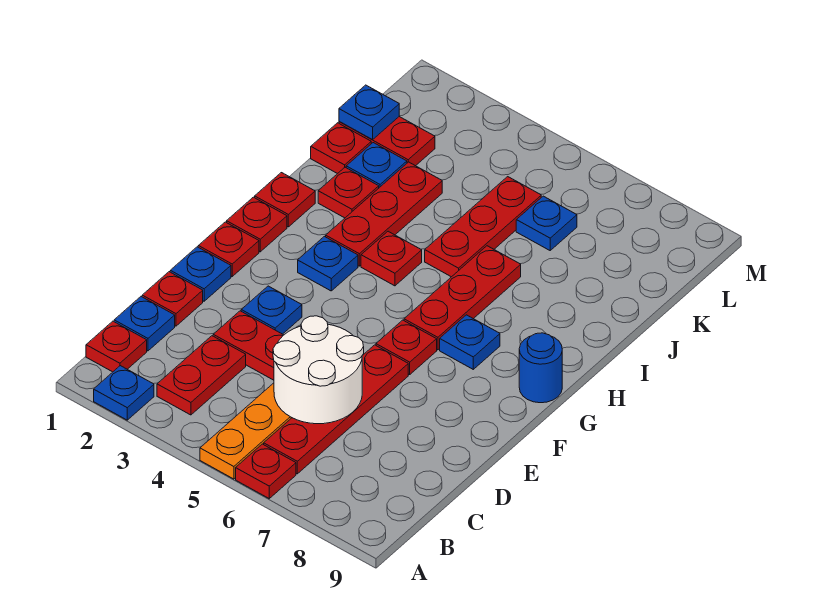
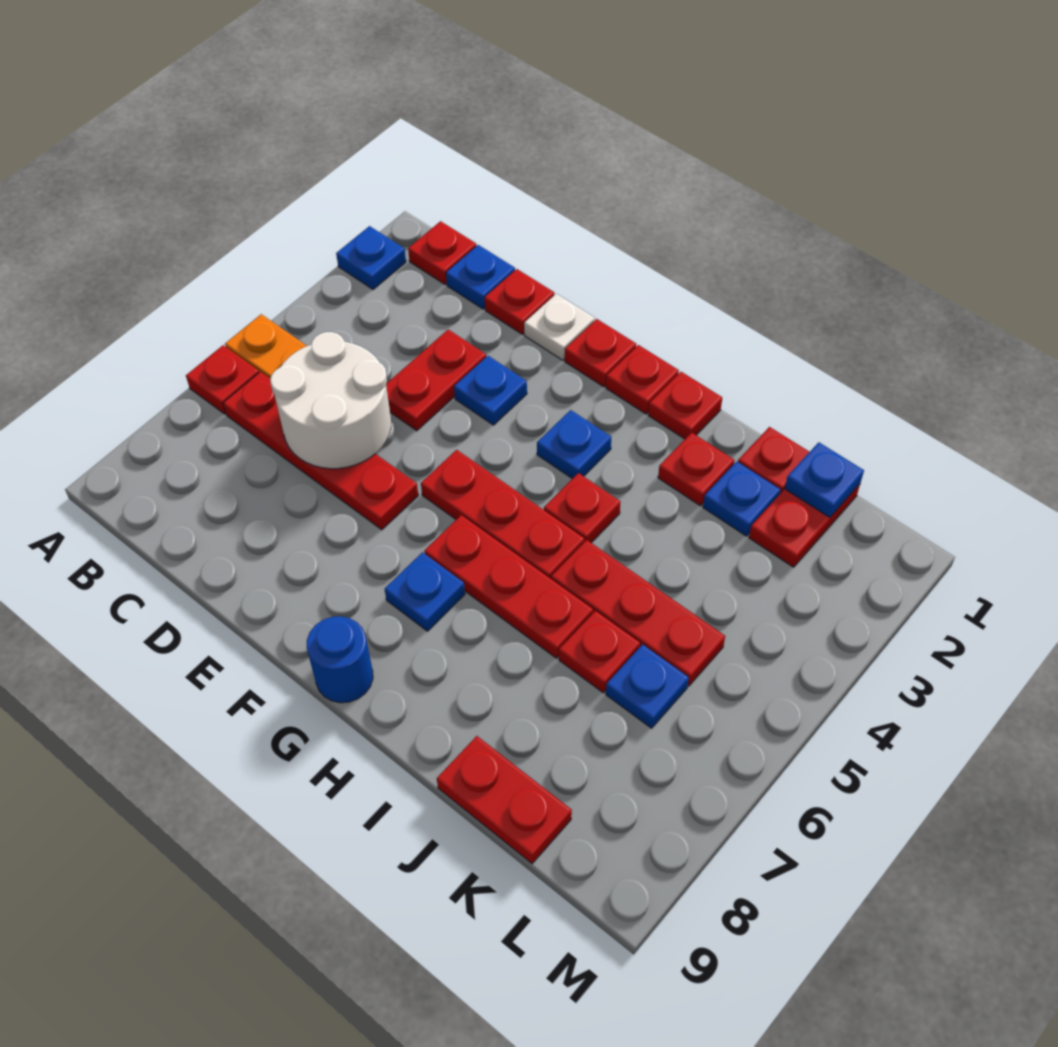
red 1x2 plate [157,336,246,415] -> red 1x2 plate moved to [437,736,572,863]
blue 1x1 plate [170,247,231,301] -> white 1x1 plate [524,294,595,360]
red 1x1 plate [376,320,437,375] -> red 1x1 plate moved to [559,611,640,693]
red 1x3 plate [326,162,442,266] -> red 1x3 plate moved to [421,450,584,579]

